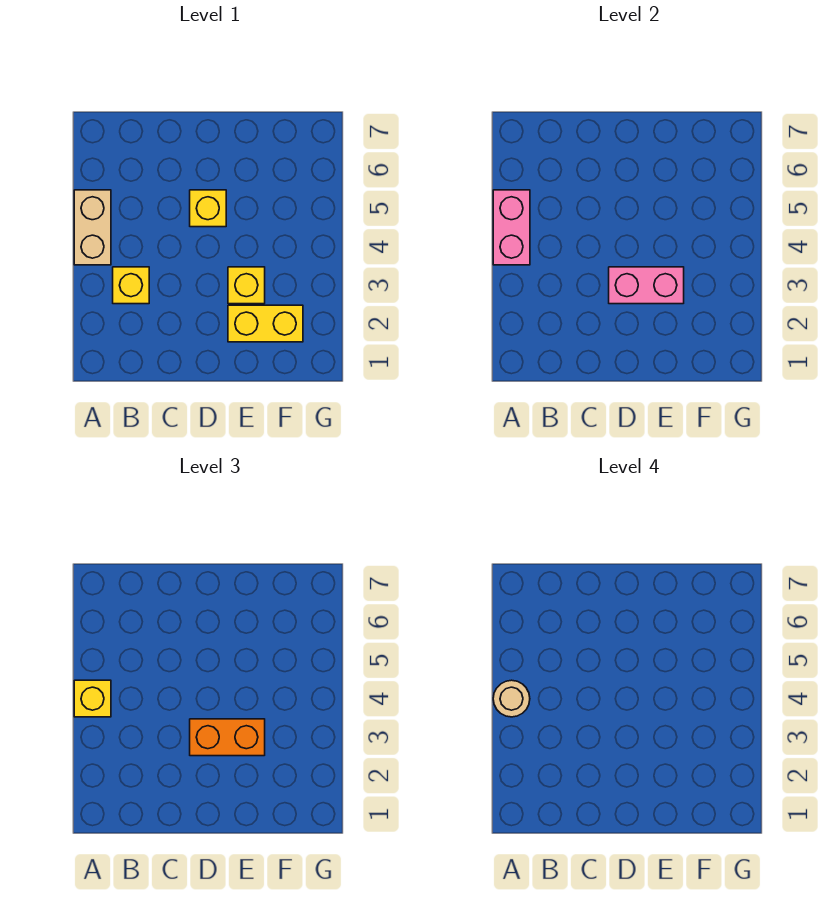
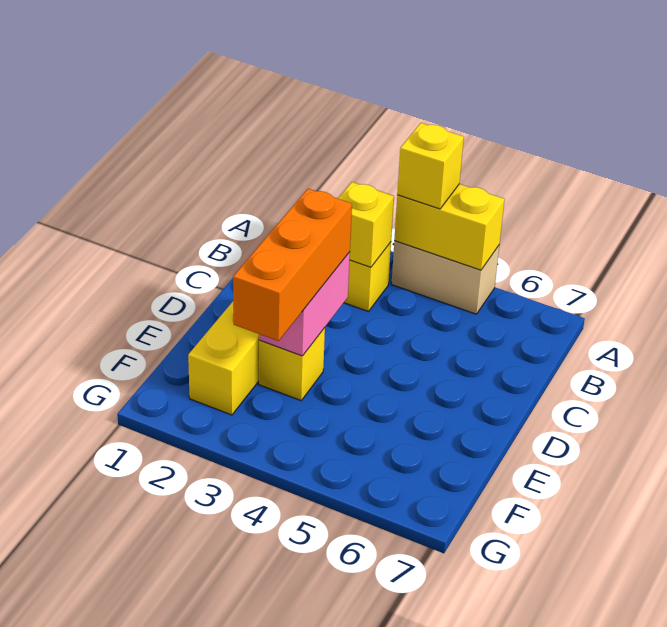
pink 1x2 brick [493,190,530,265] -> yellow 1x2 brick [394,184,505,270]
tan 1x1 round brick [493,680,530,717] -> none
orange 1x2 brick [190,719,265,756] -> orange 1x3 brick [233,189,352,341]
yellow 1x1 brick [190,190,226,227] -> yellow 1x1 brick moved to [338,182,394,267]

